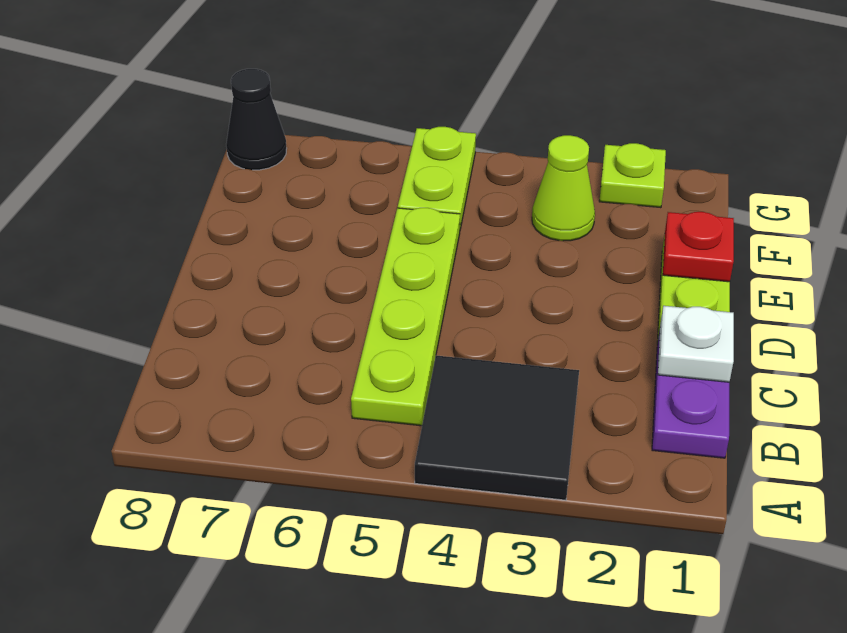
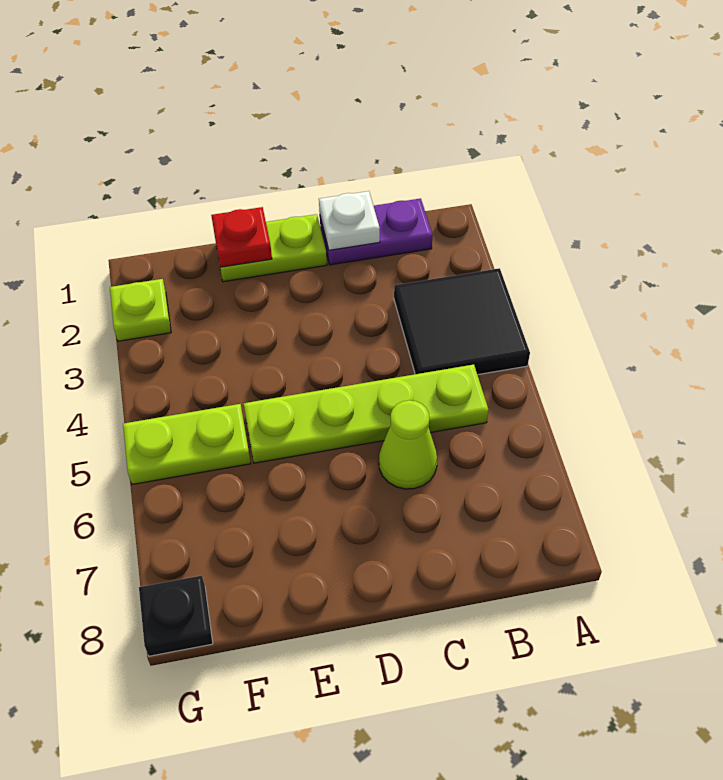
lime 1x1 cone [532,135,595,241] -> lime 1x1 cone moved to [379,400,437,489]
black 1x1 cone [226,69,287,170] -> black 1x1 plate [139,576,213,656]

